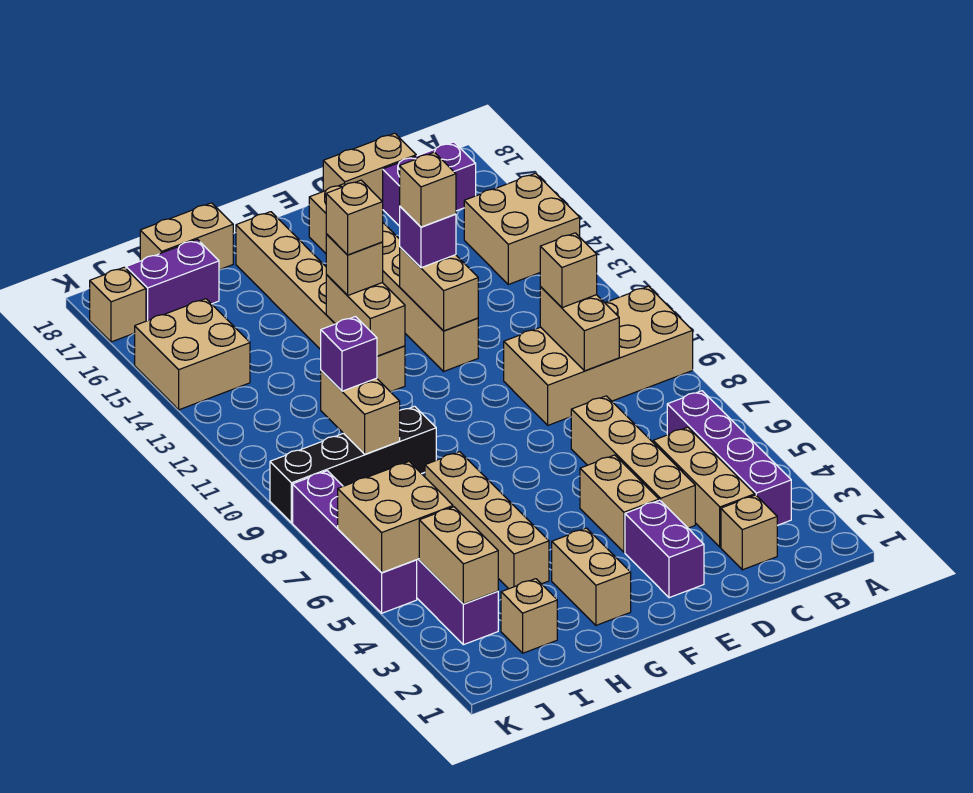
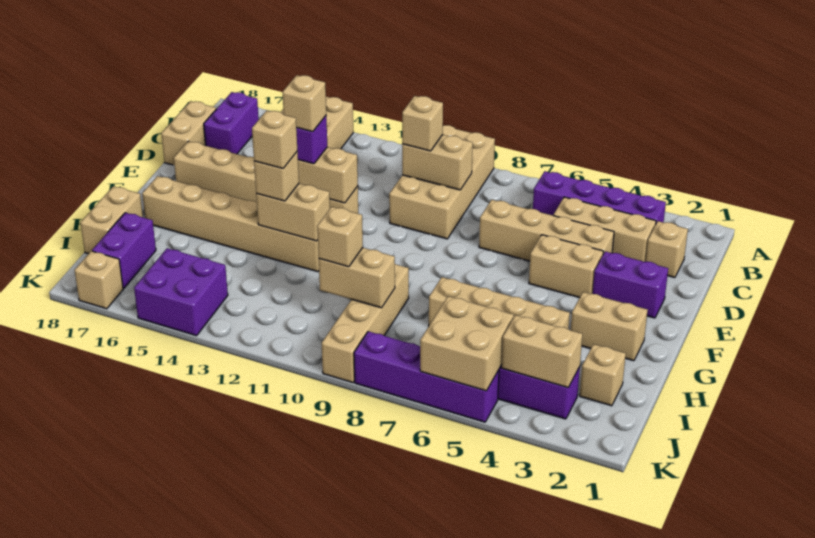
black 1x4 brick [270,406,436,523] -> tan 1x4 brick [322,264,409,383]
purple 1x1 brick [321,317,377,391] -> tan 1x1 brick [317,207,363,267]
tan 2x2 brick [134,299,250,410] -> purple 2x2 brick [134,248,228,336]

